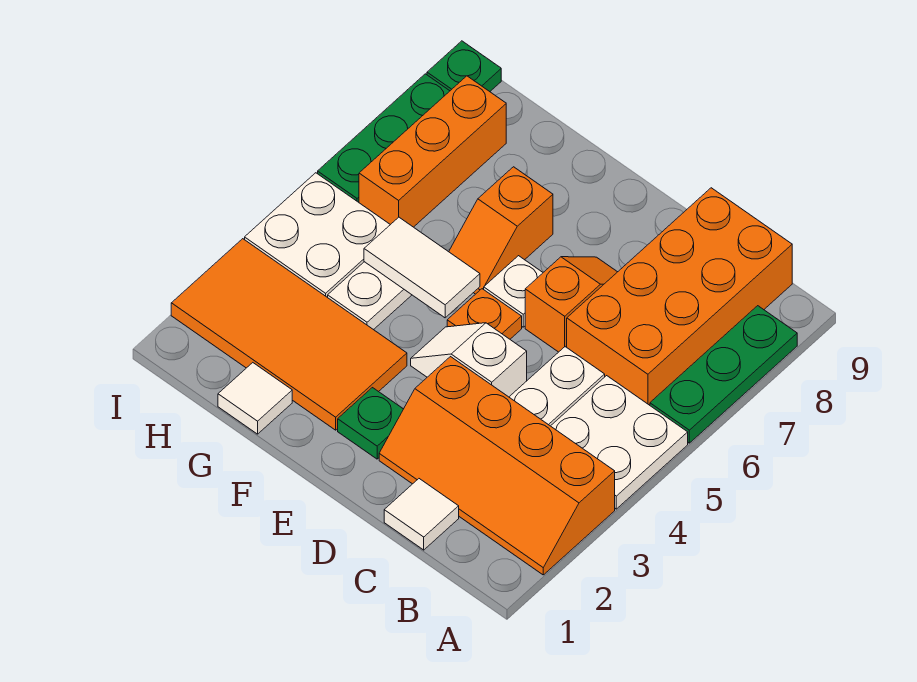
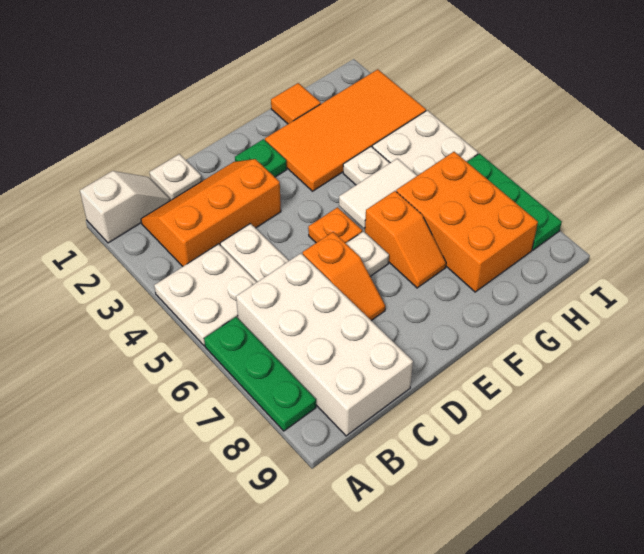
orange 2x4 slope [379,357,615,575] -> orange 2x3 slope [141,159,281,266]
orange 2x4 brick [567,188,792,405] -> white 2x4 brick [236,253,413,436]
white 1x1 tile [384,479,459,550] -> white 1x1 plate [150,154,202,200]
white 1x2 slope [411,323,527,397] -> white 1x2 slope moved to [80,171,171,243]
orange 1x2 slope [449,167,553,294] -> orange 1x2 slope turned to [365,191,446,288]
white 1x1 tile [218,363,292,434] -> orange 1x1 tile [271,83,321,124]
orange 1x3 brick [359,76,506,227] -> orange 2x3 brick [396,152,538,292]
green 1x1 plate [427,41,501,92] -> none

